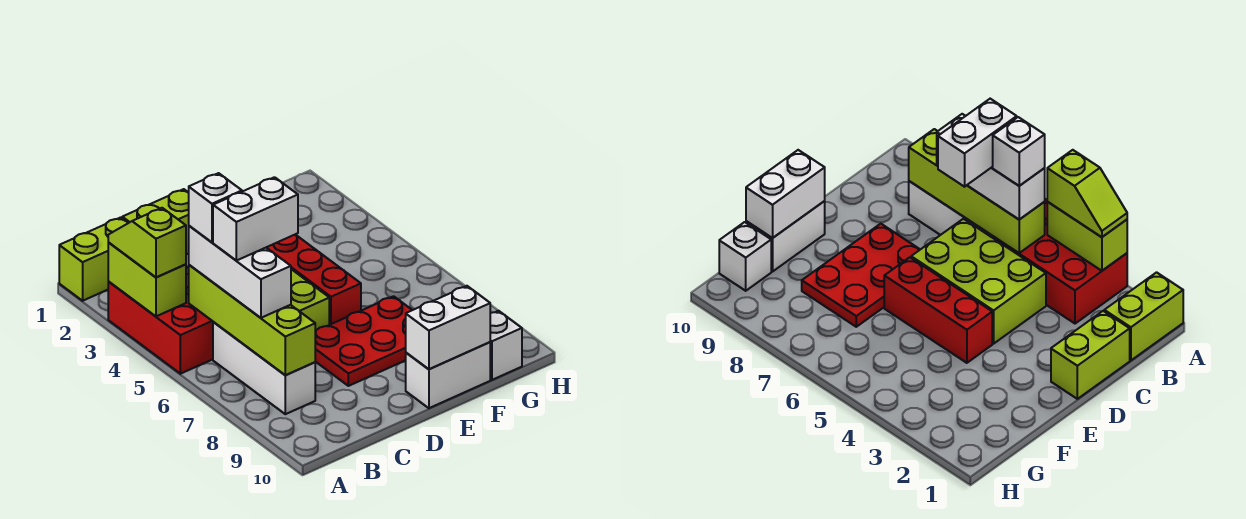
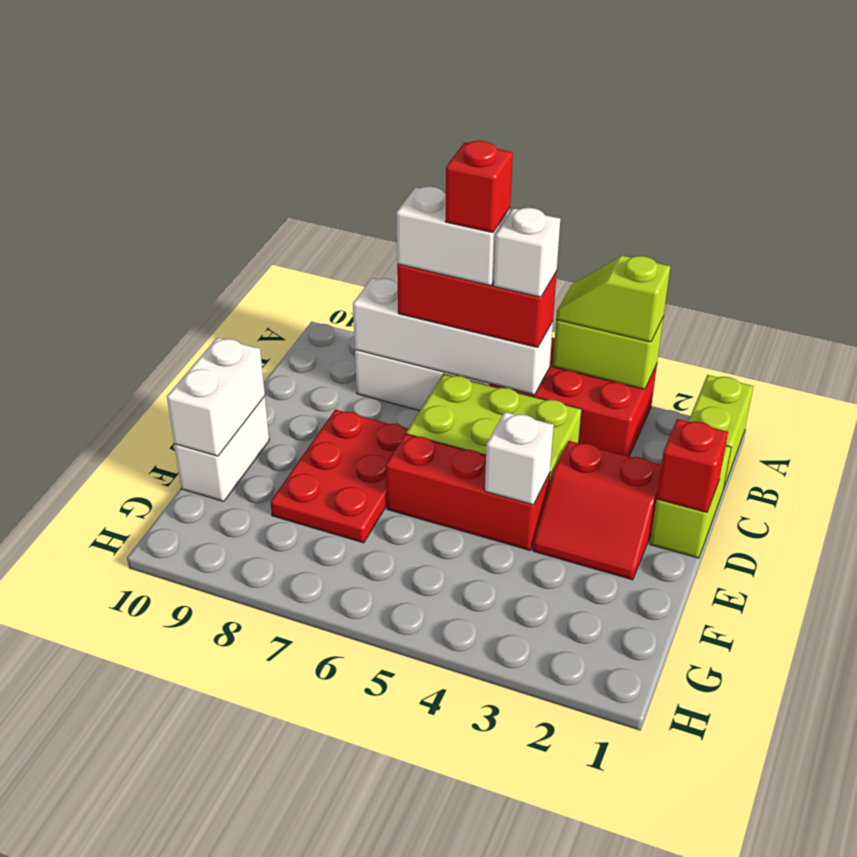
lime 1x2 slope [108,208,186,277] -> lime 1x2 slope turned to [556,256,670,342]
lime 1x4 brick [189,265,315,375] -> white 1x4 brick [353,278,553,395]
white 1x3 brick [189,226,291,318] -> red 1x3 brick [397,264,557,347]
white 1x2 brick [213,177,298,261] -> white 1x2 brick turned to [396,187,510,286]
none -> red 1x1 brick [445,141,513,233]
none -> red 1x1 brick [657,419,728,512]
none -> red 2x2 slope [533,441,661,580]
white 1x1 brick [490,311,522,380] -> white 1x1 brick moved to [485,412,554,505]

